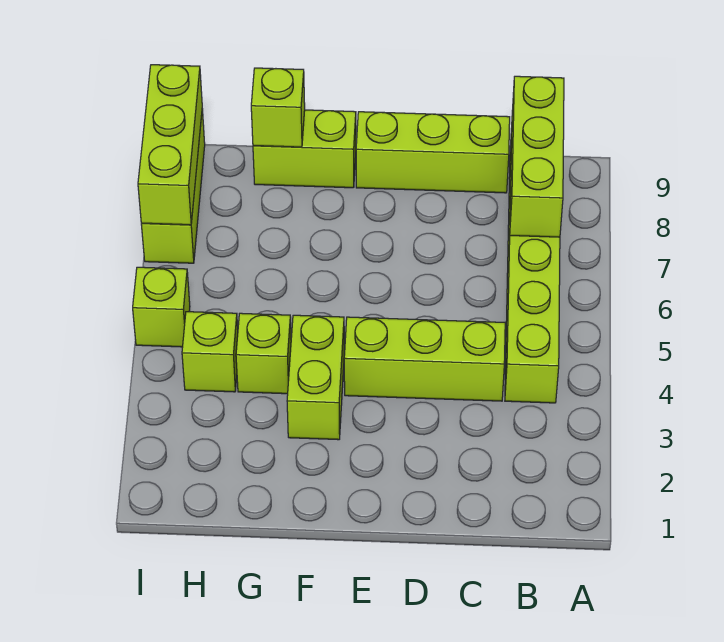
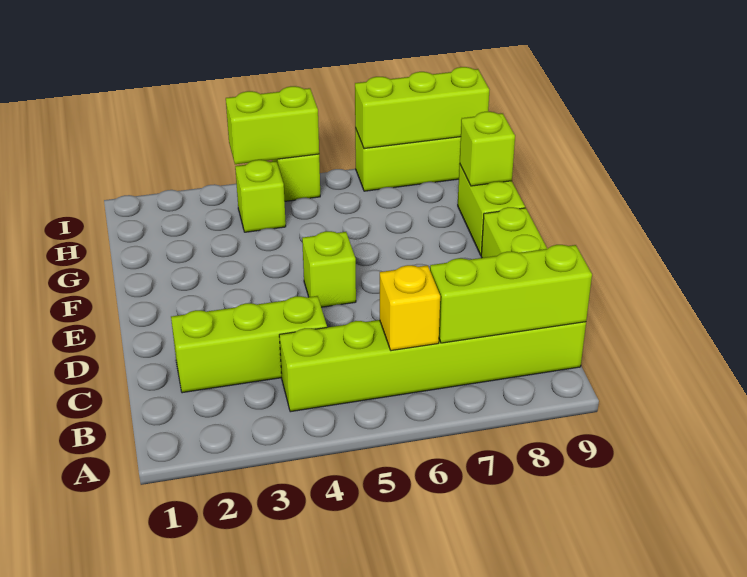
none -> yellow 1x1 brick [380,265,440,351]
lime 1x3 brick [344,317,505,401] -> lime 1x3 brick turned to [171,296,327,393]
lime 1x2 brick [287,315,344,440] -> lime 1x2 brick moved to [226,86,319,164]
lime 1x1 brick [236,313,291,394] -> lime 1x1 brick moved to [302,231,356,307]

